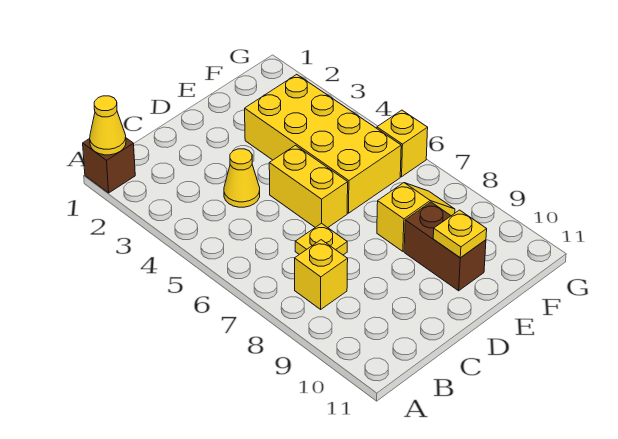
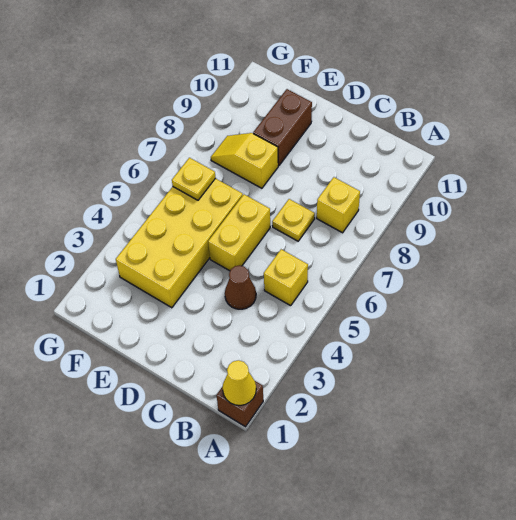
yellow 1x1 cone [224,149,260,207] -> brown 1x1 cone [225,265,256,309]
yellow 1x1 plate [433,210,487,258] -> yellow 1x1 plate moved to [172,158,215,200]
yellow 1x1 brick [377,110,428,177] -> yellow 1x1 brick moved to [264,249,308,306]

